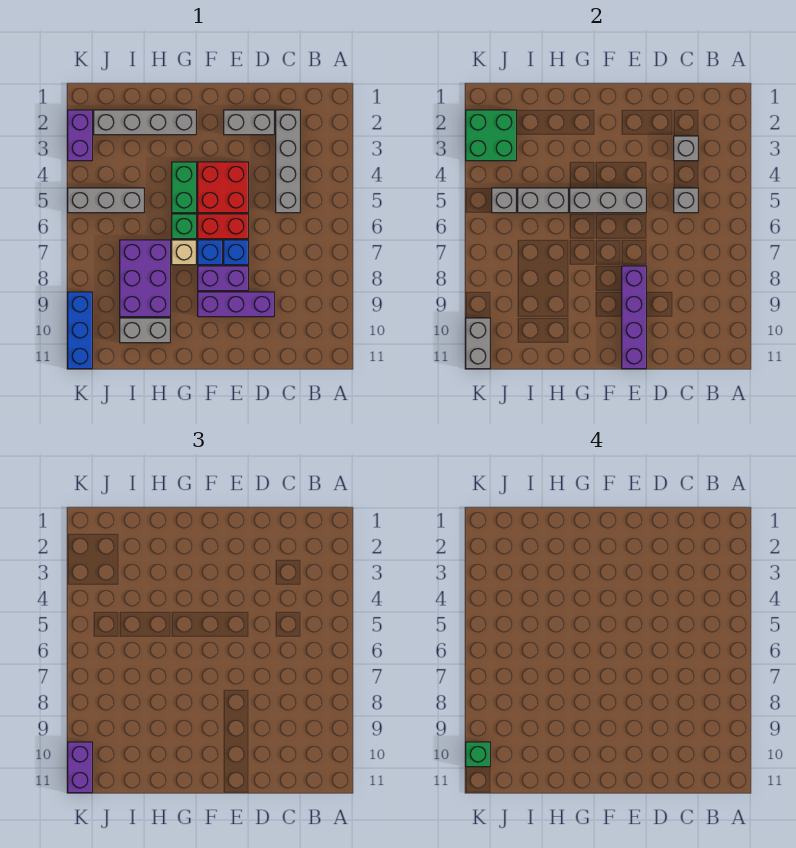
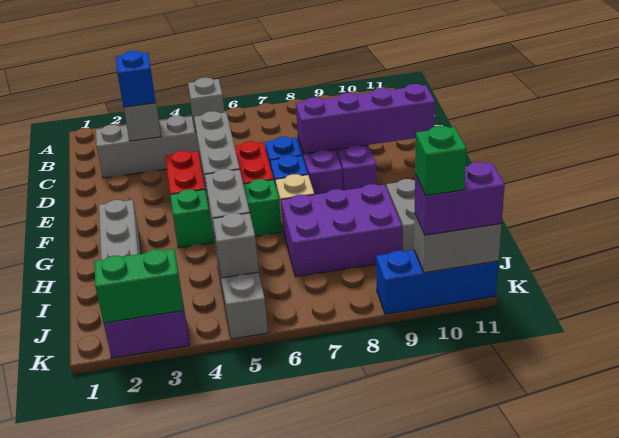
none -> blue 1x1 brick [116,51,156,107]
grey 1x2 brick [224,110,274,135] -> none
green 2x2 brick [466,110,516,161] -> green 1x2 brick [94,249,184,323]

